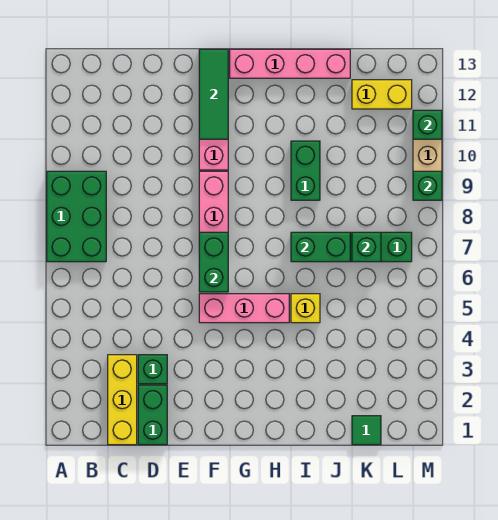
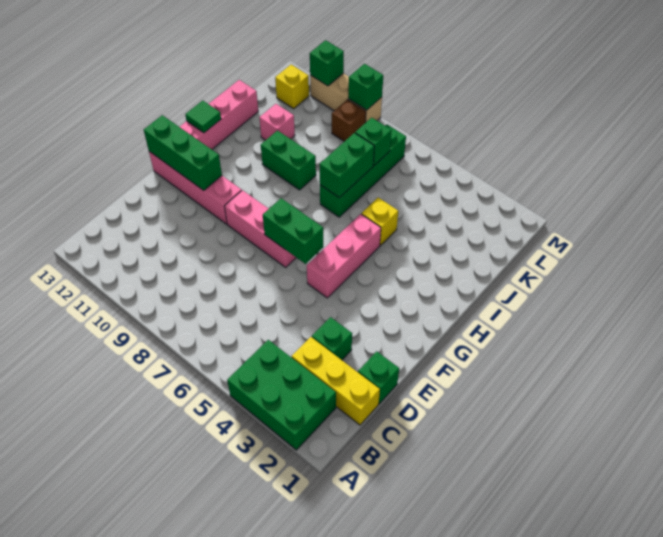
green 2x3 brick [47,171,106,262] -> green 2x3 brick moved to [227,340,336,450]
green 1x2 brick [138,385,167,445] -> green 1x1 brick [358,351,399,404]
green 1x3 tile [199,49,228,139] -> green 1x3 brick [144,115,222,190]
none -> pink 1x1 brick [259,104,295,140]
green 1x1 tile [352,416,381,445] -> green 1x1 tile moved to [185,101,221,133]
yellow 1x2 brick [352,80,412,109] -> yellow 1x1 brick [275,65,309,109]
none -> brown 1x1 brick [332,100,366,142]

